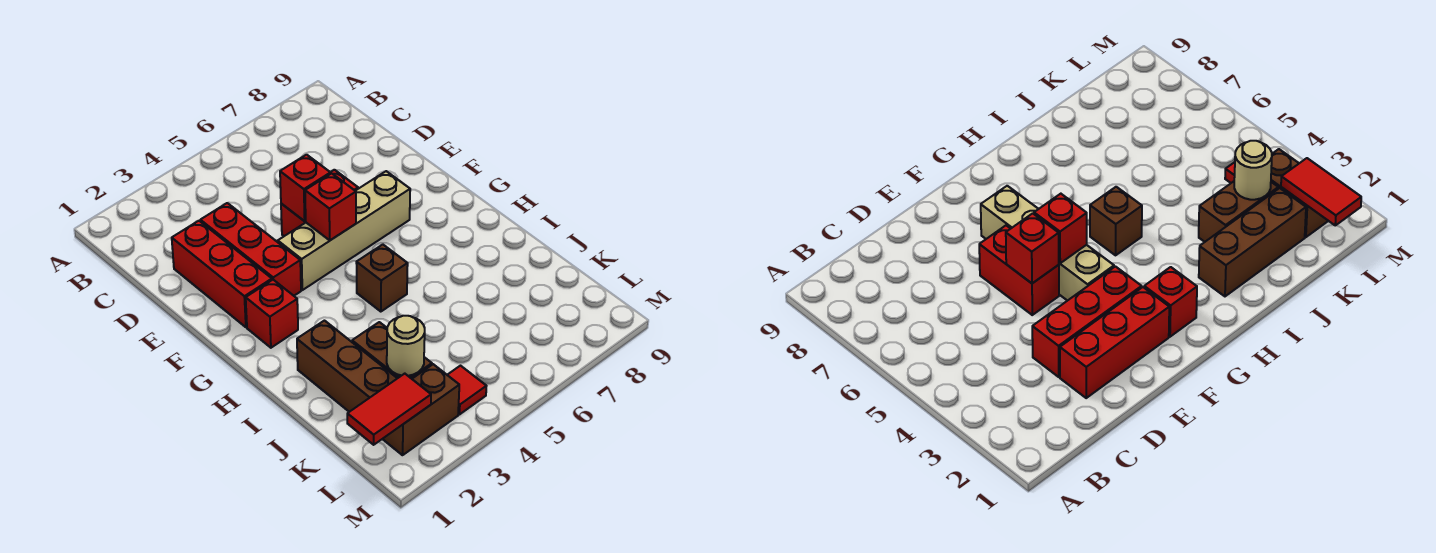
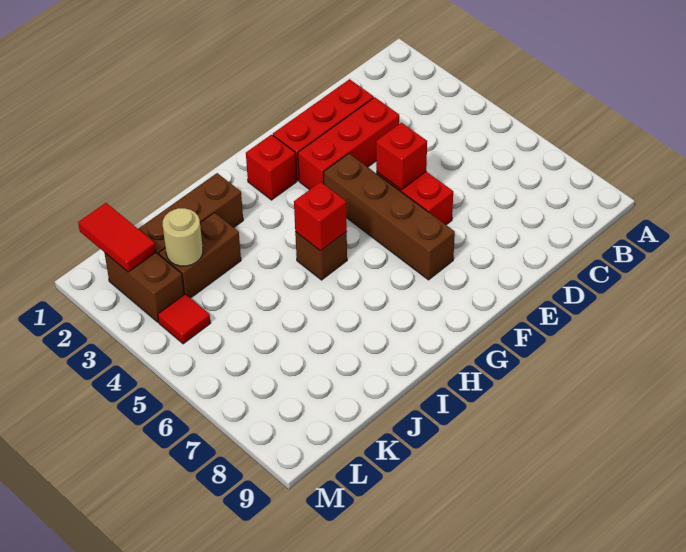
tan 1x4 brick [278,171,410,290] -> brown 1x4 brick [324,153,455,280]
red 1x1 brick [305,173,356,240] -> red 1x1 brick moved to [294,182,347,251]

